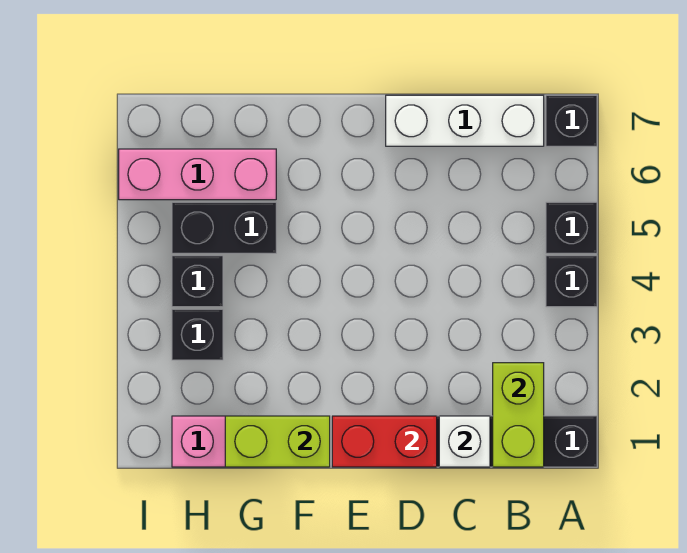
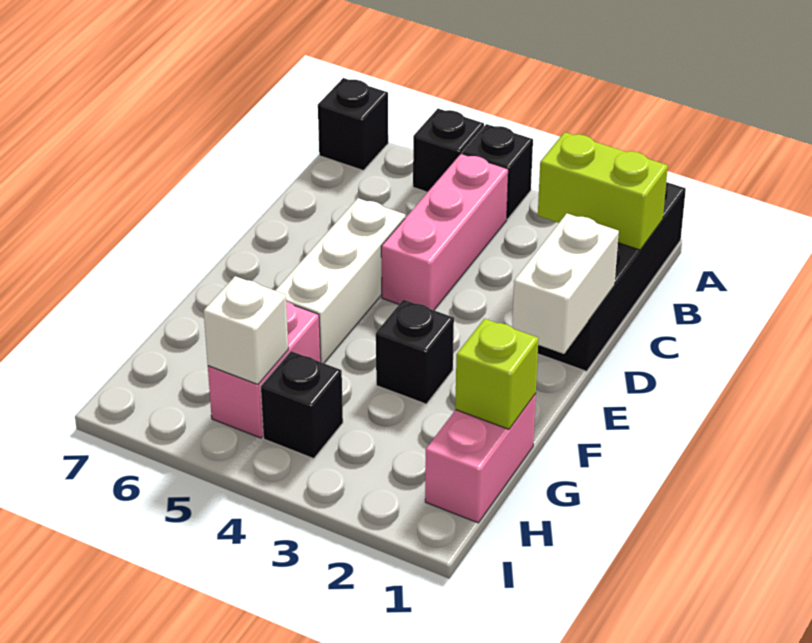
white 1x3 brick [386,95,544,146] -> white 1x3 brick moved to [275,198,405,363]
white 1x1 brick [439,416,490,467] -> white 1x1 brick moved to [204,276,288,385]
red 1x2 brick [332,416,437,467] -> white 1x2 brick [512,214,619,354]
lime 1x2 brick [225,416,330,467] -> lime 1x1 brick [455,319,539,429]
black 1x2 brick [172,202,276,253] -> pink 1x2 brick [208,302,321,438]
pink 1x3 brick [119,149,276,200] -> pink 1x3 brick moved to [381,154,508,310]
black 1x1 brick [172,309,223,360] -> black 1x1 brick moved to [376,300,454,404]

